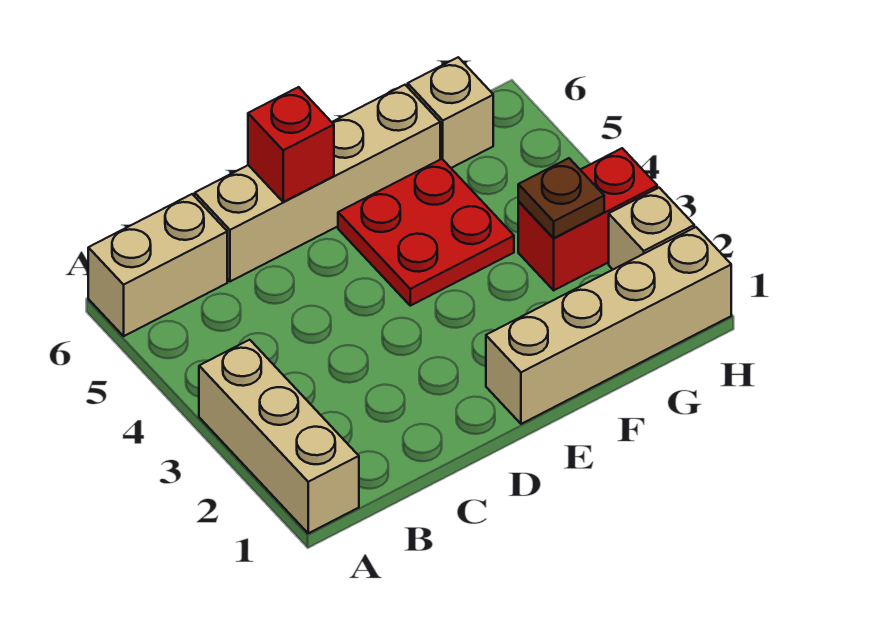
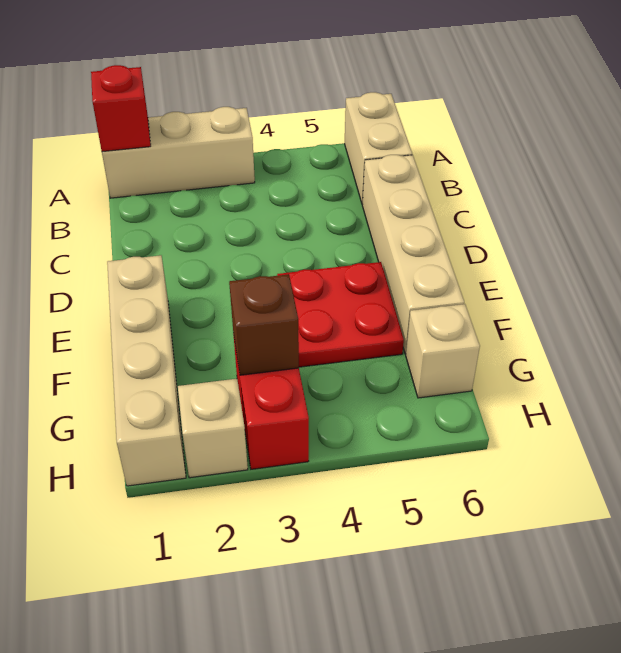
red 1x1 brick [248,87,334,202] -> red 1x1 brick moved to [91,65,151,152]
brown 1x1 plate [518,158,604,238] -> brown 1x1 brick [229,274,299,375]

